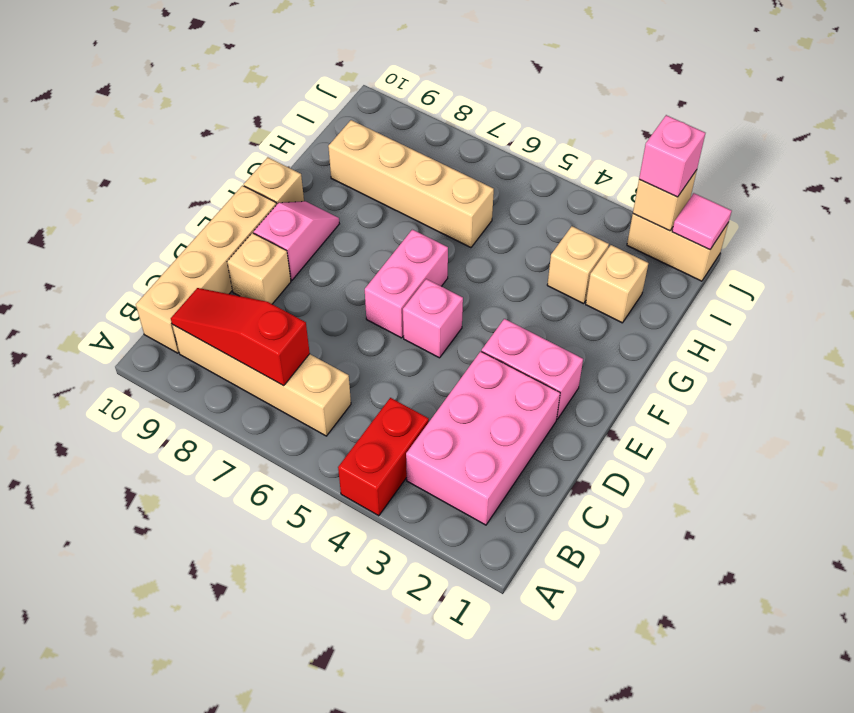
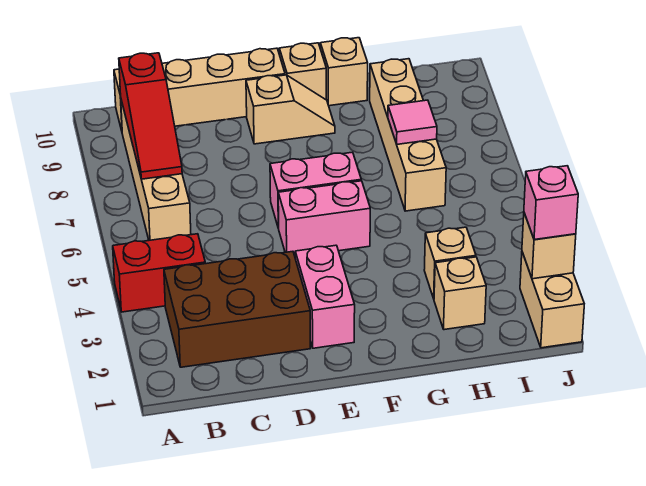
pink 2x3 brick [406,351,560,525] -> brown 2x3 brick [164,251,310,367]
red 1x3 slope [171,288,310,386] -> red 1x3 slope turned to [119,53,182,179]
tan 1x1 brick [227,233,291,304] -> tan 1x1 brick moved to [320,38,368,106]
pink 1x1 brick [403,279,463,358] -> pink 1x2 brick [278,181,370,256]
pink 1x2 slope [254,201,339,280] -> tan 1x2 slope [246,75,335,144]
pink 1x1 tile [672,193,732,249] -> pink 1x1 tile moved to [388,100,437,144]

